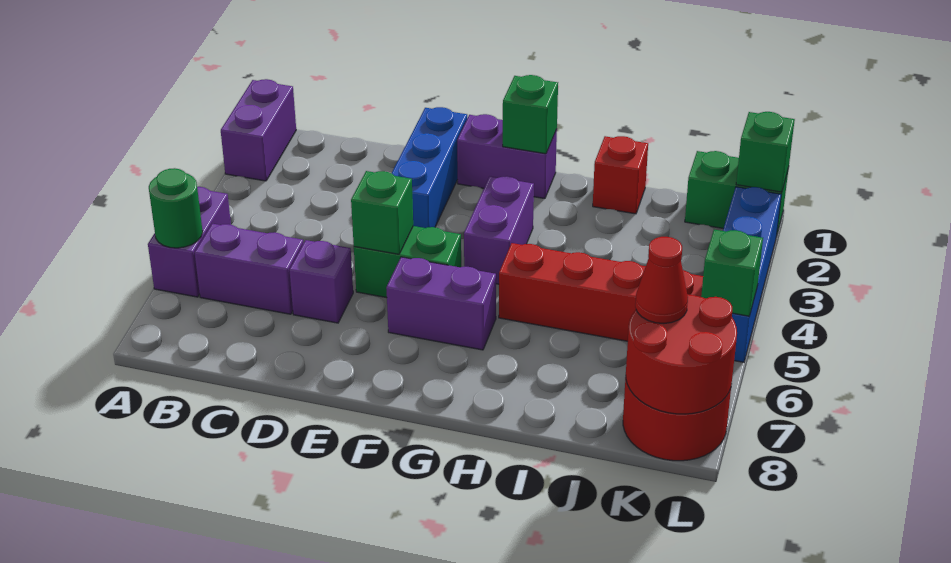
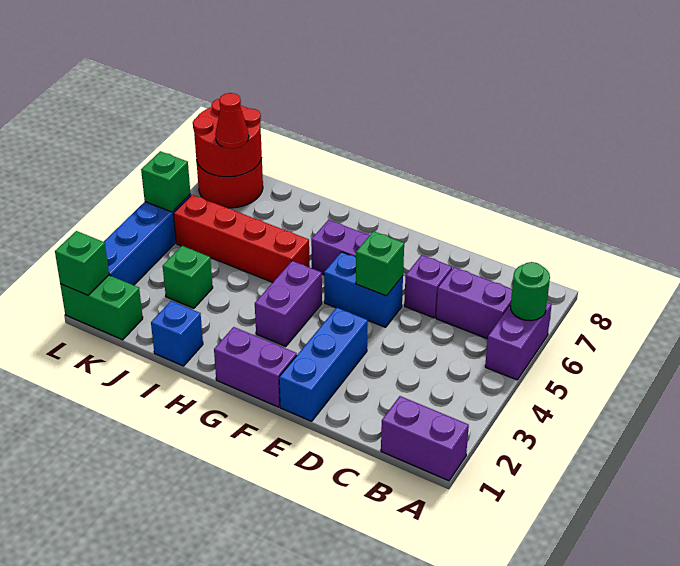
purple 1x2 brick [221,79,296,181] -> purple 1x2 brick turned to [381,396,469,481]
green 1x2 brick [354,226,461,298] -> blue 1x2 brick [324,252,403,327]
green 1x1 brick [503,75,558,154] -> green 1x1 brick moved to [163,246,213,308]
red 1x1 brick [593,136,648,214] -> blue 1x1 brick [151,301,203,366]

